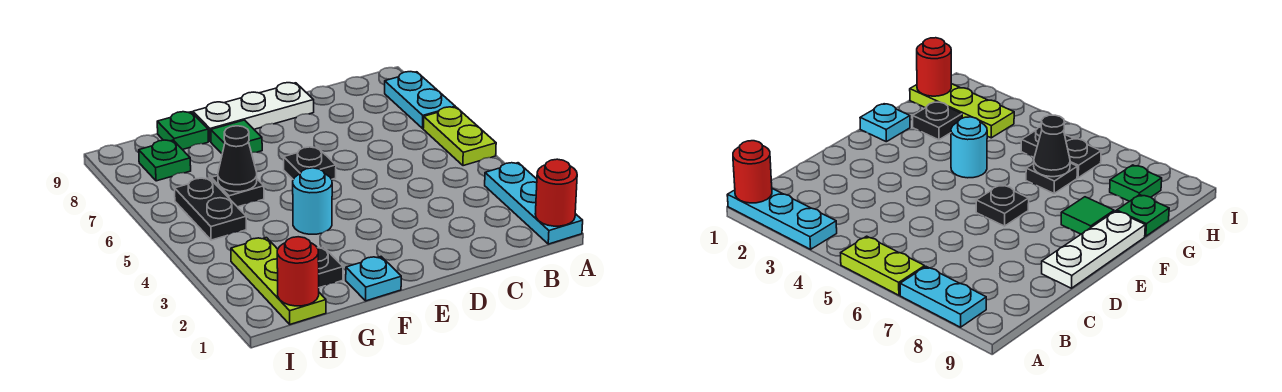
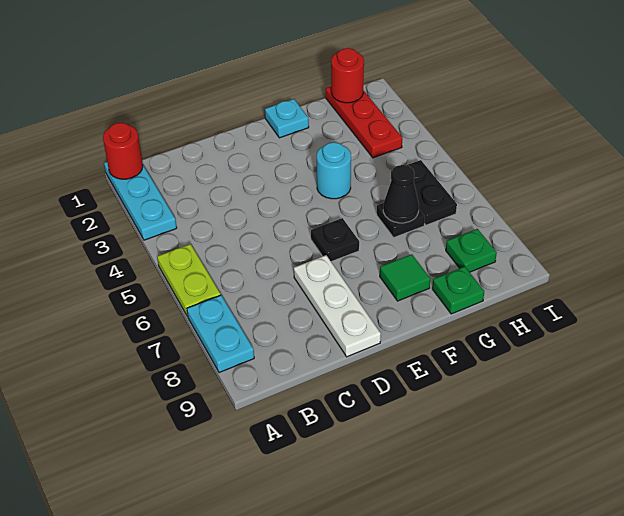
white 1x3 plate [193,83,314,142] -> white 1x3 plate turned to [294,255,381,357]
black 1x1 plate [318,247,343,288] -> none
lime 1x3 plate [231,238,326,324] -> red 1x3 plate [326,87,402,158]

